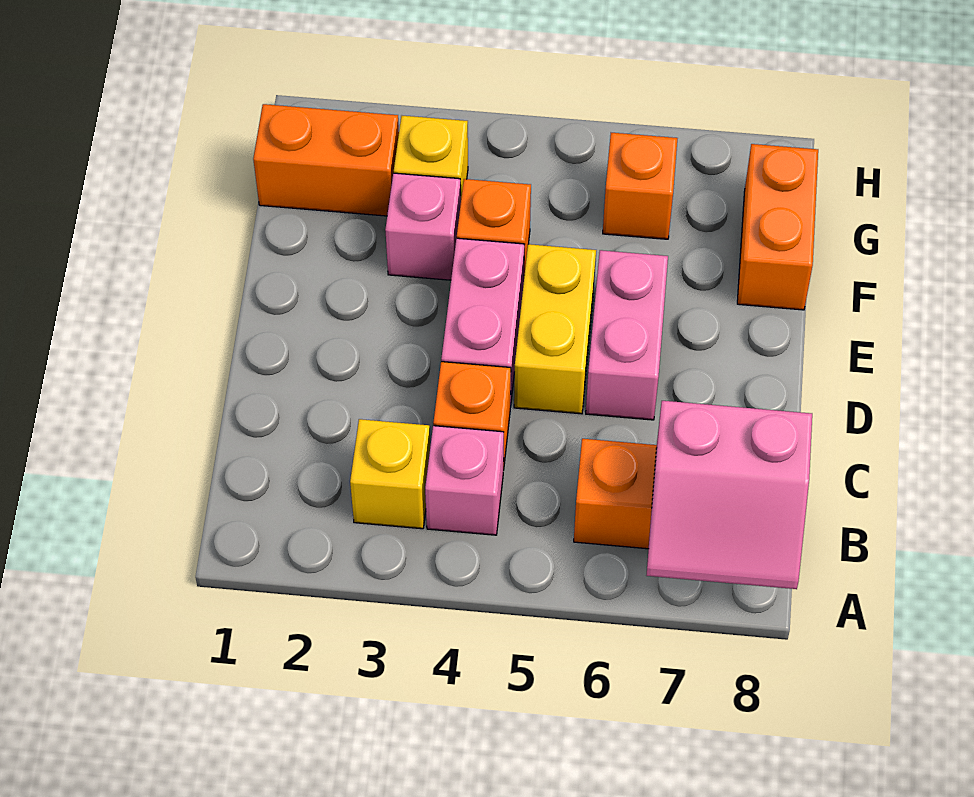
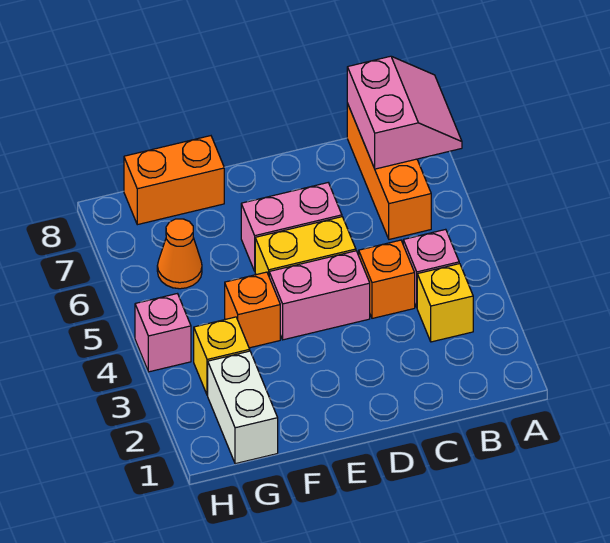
pink 1x1 brick [385,173,461,280] -> pink 1x1 brick moved to [135,294,191,372]
orange 1x2 brick [253,104,399,216] -> white 1x2 brick [208,351,278,464]
orange 1x1 brick [603,133,678,239] -> orange 1x1 cone [157,219,202,289]

